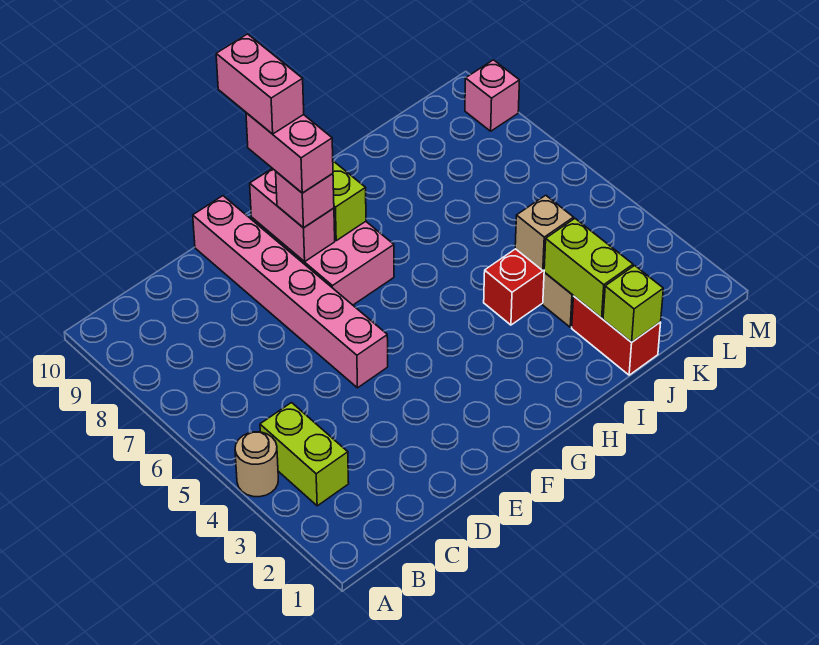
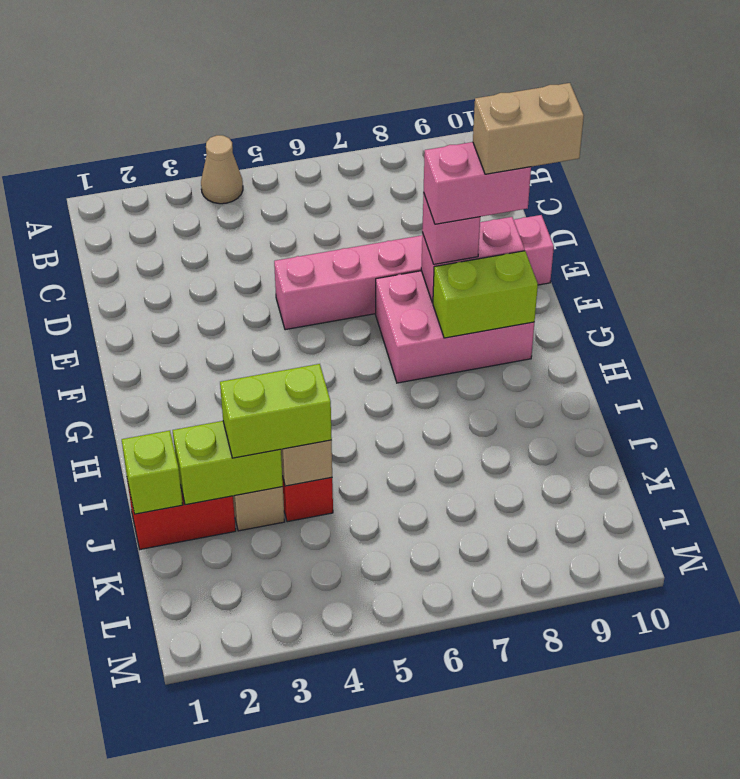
tan 1x1 round brick [235,432,278,497] -> tan 1x1 cone [201,135,243,204]
lime 1x2 brick [260,403,349,506] -> lime 1x2 brick moved to [220,364,332,458]
pink 1x2 brick [216,34,304,134] -> tan 1x2 brick [473,83,584,174]
pink 1x1 brick [465,60,520,131] -> none

